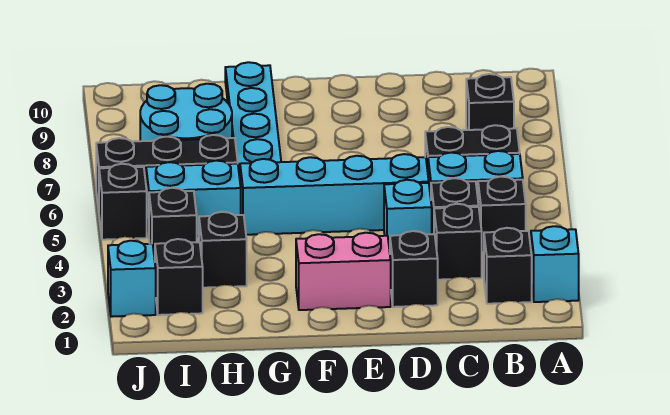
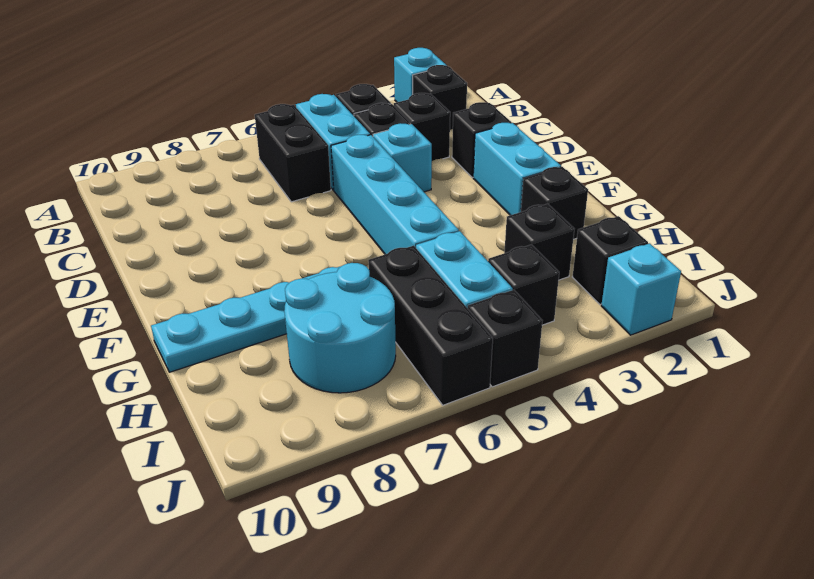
black 1x1 brick [466,74,514,130] -> black 1x1 brick moved to [521,167,588,239]
pink 1x2 brick [296,233,391,310] -> cyan 1x2 brick [473,123,561,215]

